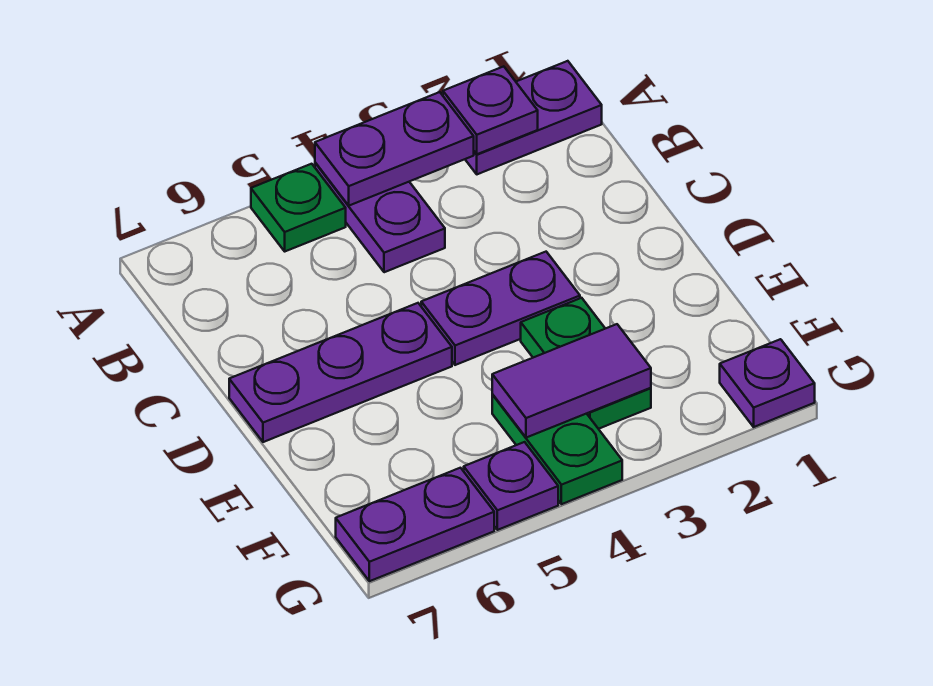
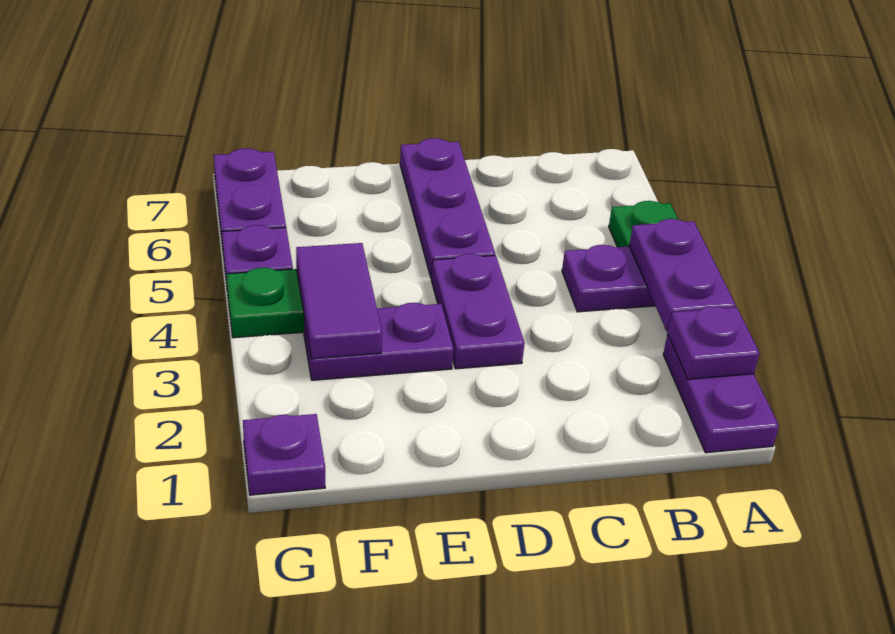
green 1x2 plate [521,298,651,429] -> purple 1x2 plate [304,303,454,380]

